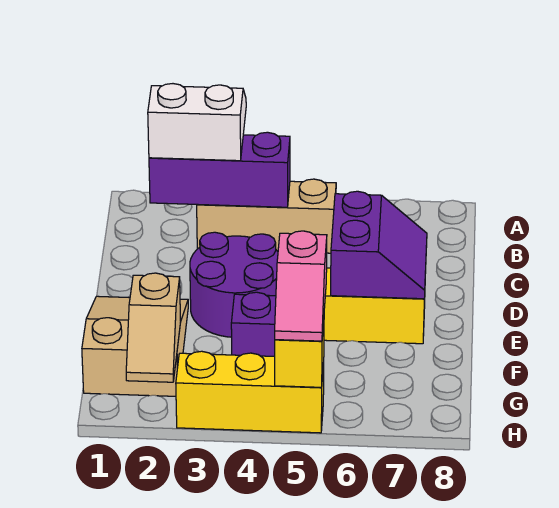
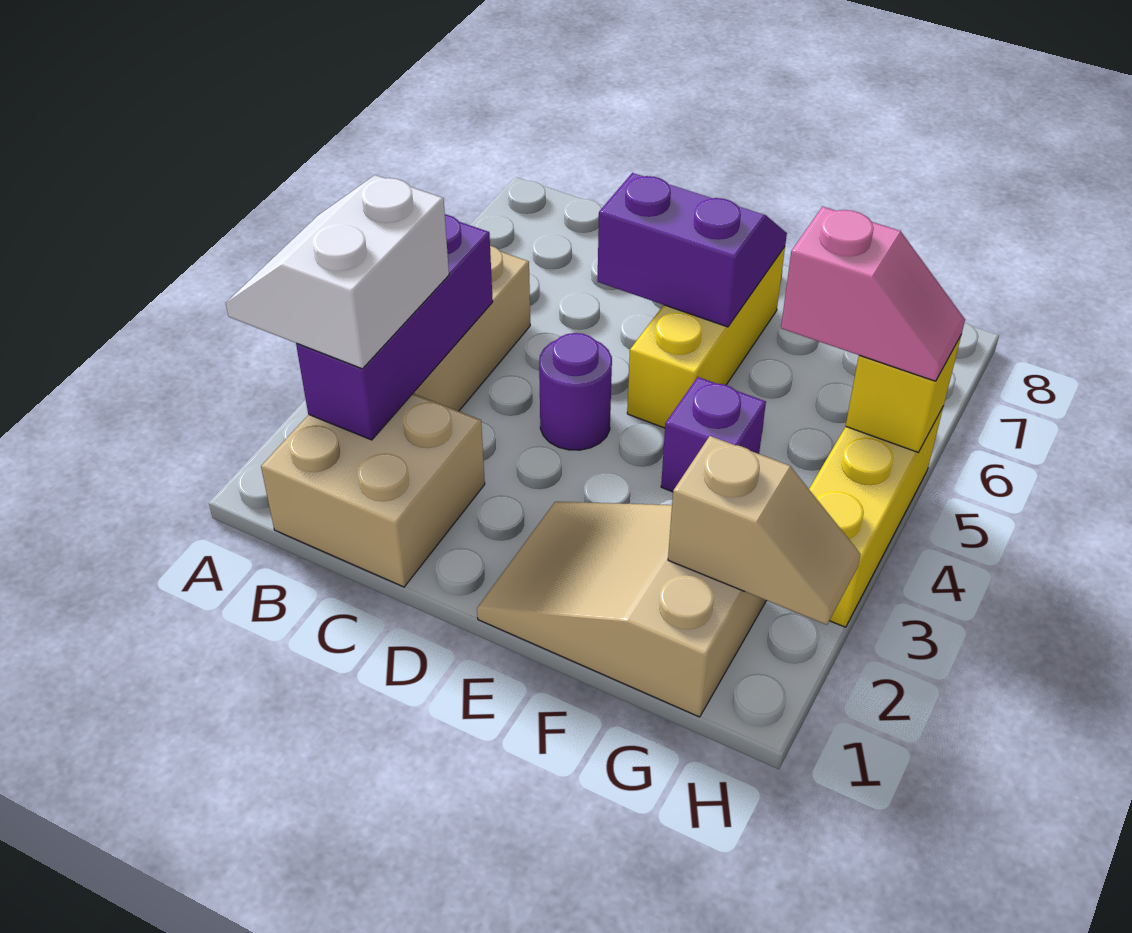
none -> tan 2x2 brick [261,394,485,587]
purple 2x2 round brick [190,232,278,337] -> purple 1x1 round brick [539,333,612,450]

